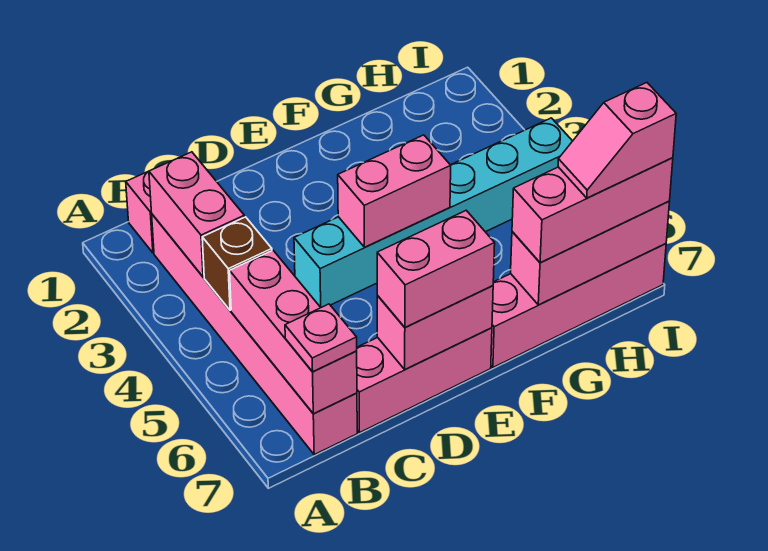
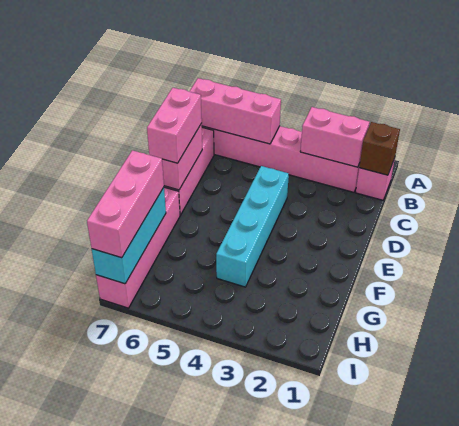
brown 1x1 brick [202,217,272,310] -> brown 1x1 brick moved to [359,122,400,175]
pink 1x1 plate [285,304,357,372] -> none
cyan 1x6 brick [294,118,572,307] -> cyan 1x4 brick [216,166,289,287]
pink 1x2 brick [338,135,451,247] -> none
pink 1x3 brick [511,201,670,305] -> cyan 1x3 brick [92,187,166,284]
pink 1x2 slope [558,83,676,198] -> none

